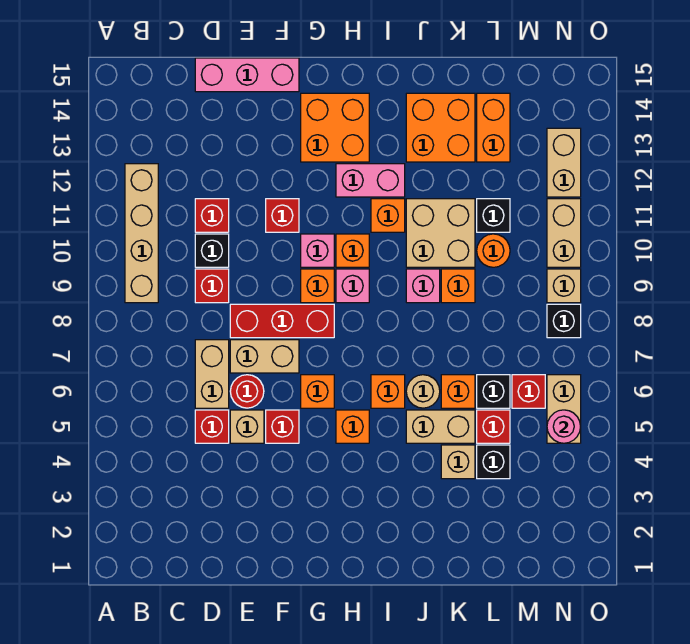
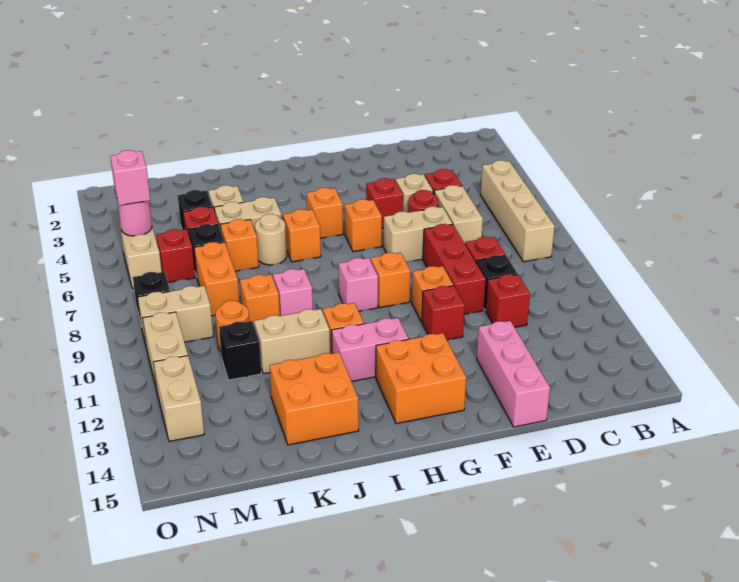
tan 1x4 brick [125,164,158,303] -> tan 1x4 brick moved to [481,160,555,262]
pink 1x3 brick [195,58,299,92] -> pink 1x3 brick turned to [477,321,550,427]
red 1x3 brick [230,304,334,338] -> red 1x3 brick turned to [423,224,486,314]
pink 1x1 brick [301,234,334,267] -> pink 1x1 brick moved to [110,150,150,205]
orange 1x1 brick [336,234,369,267] -> orange 1x1 brick moved to [412,266,453,322]
tan 2x2 brick [406,199,475,267] -> tan 1x2 brick [254,309,330,374]
orange 1x2 brick [477,93,510,162] -> orange 1x2 brick moved to [194,242,239,316]
tan 1x1 brick [547,269,581,303] -> tan 1x2 brick [138,286,213,344]

